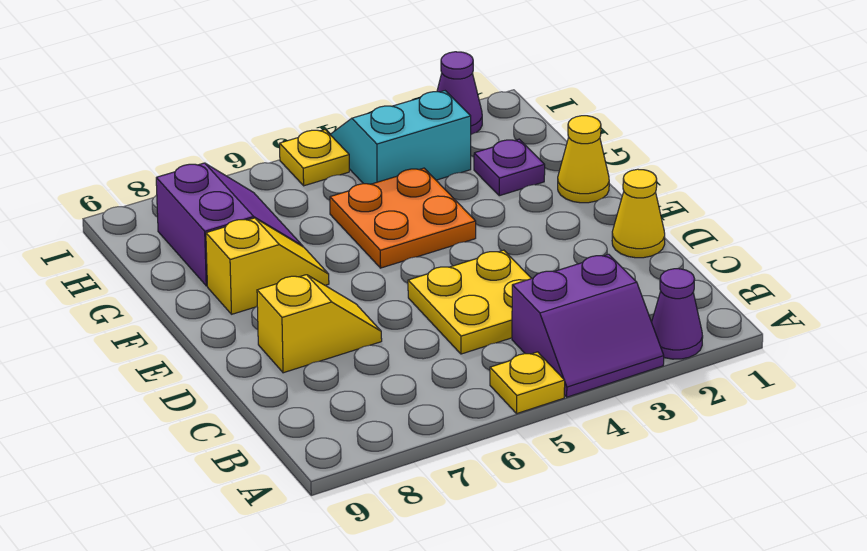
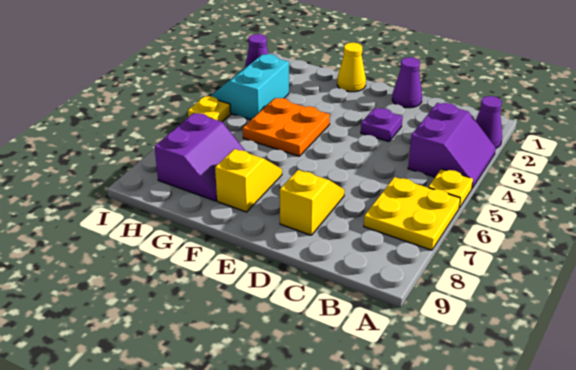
yellow 2x2 plate [408,250,532,354] -> yellow 2x2 plate moved to [364,177,460,250]
yellow 1x1 cone [612,169,665,258] -> purple 1x1 cone [392,57,422,108]
purple 1x1 plate [474,139,545,196] -> purple 1x1 plate moved to [361,108,403,142]
purple 2x2 slope [156,163,303,286] -> purple 2x2 slope turned to [155,113,245,201]

